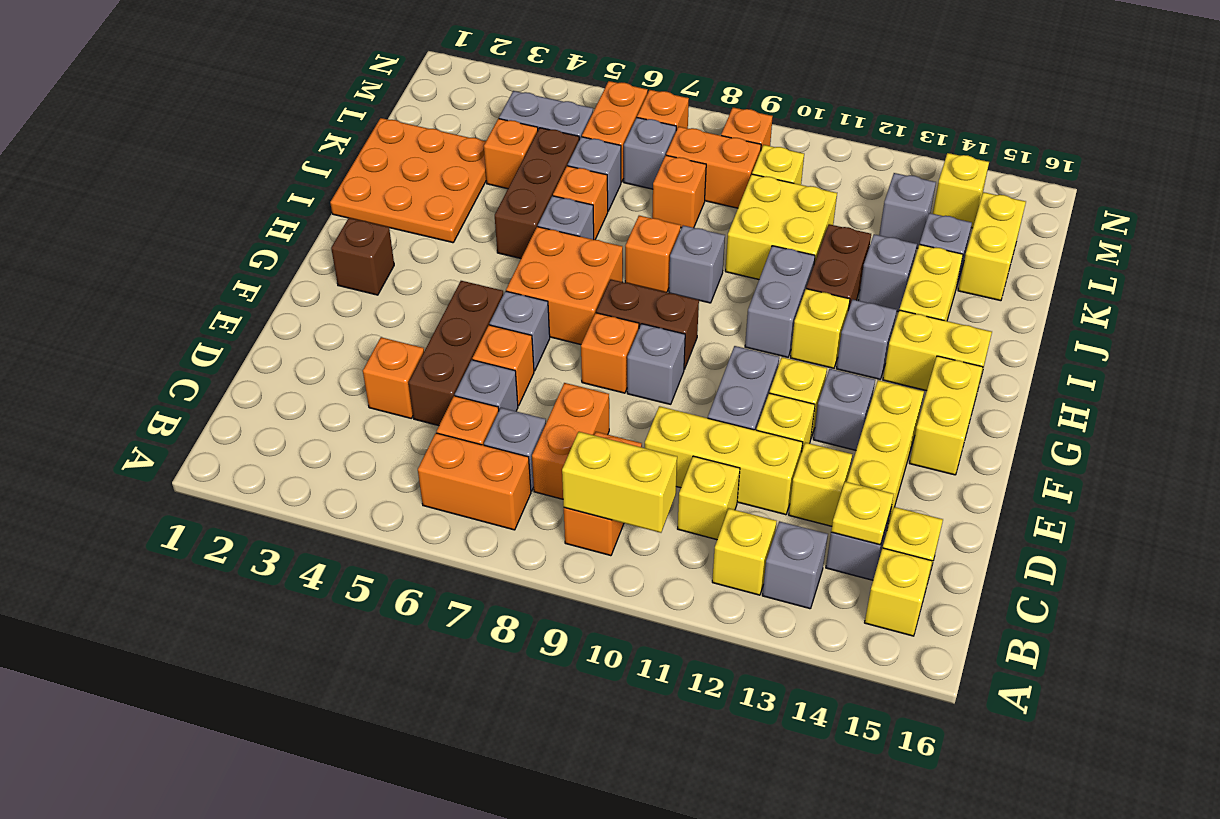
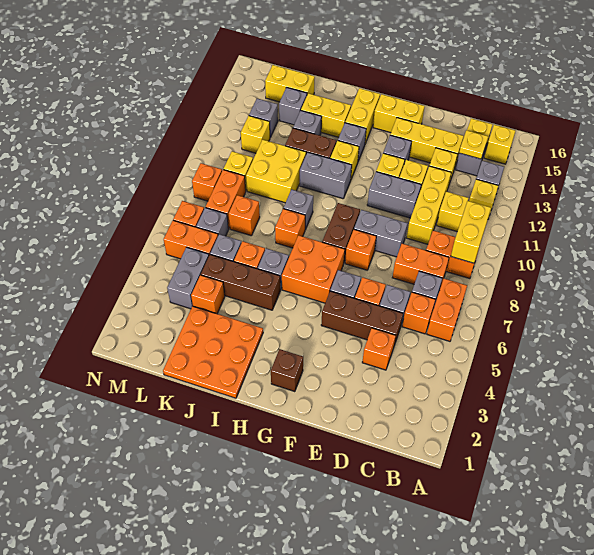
grey 1x1 brick [627,324,685,404] -> grey 1x2 brick [354,210,407,257]
yellow 1x1 brick [933,153,989,228] -> yellow 1x1 brick moved to [241,116,270,153]

